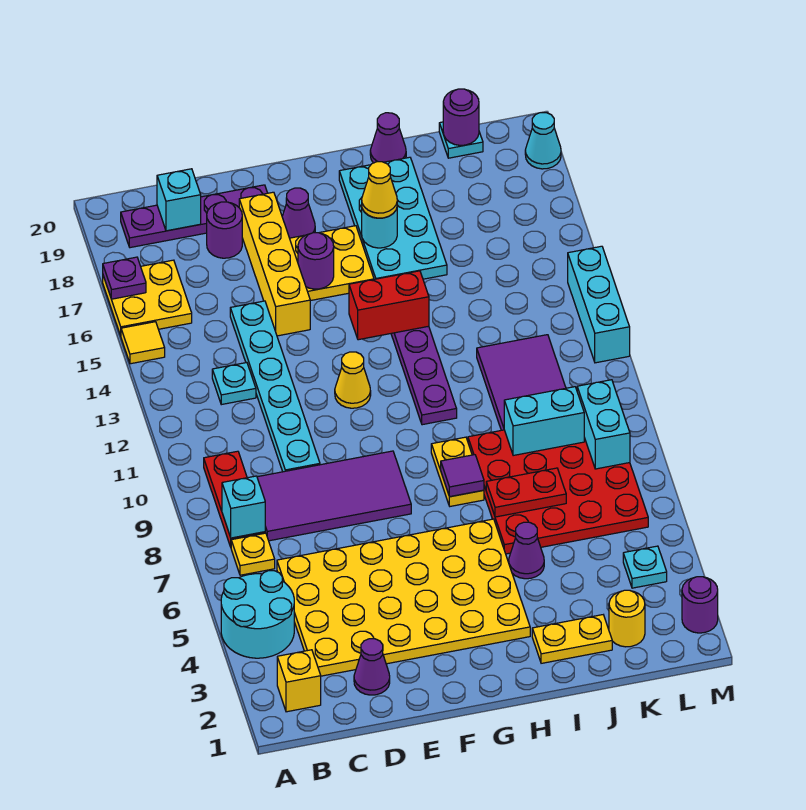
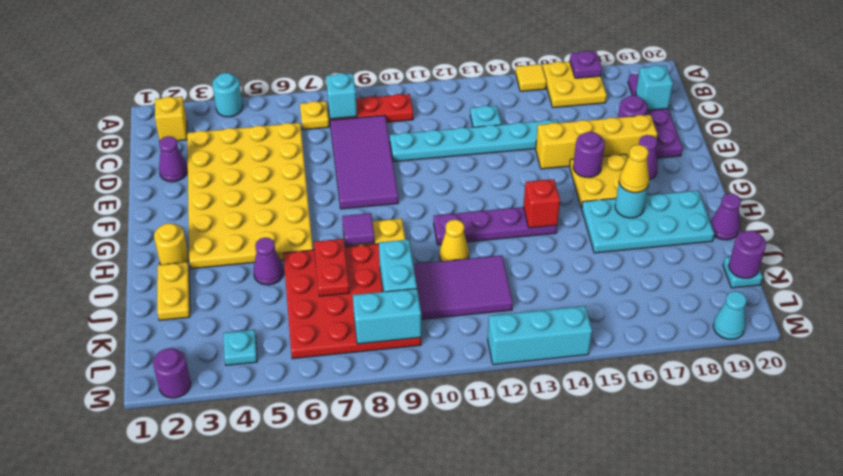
cyan 2x2 round brick [221,571,294,658] -> cyan 1x1 round brick [212,73,243,117]
yellow 1x1 cone [335,352,371,408] -> yellow 1x1 cone moved to [440,220,469,261]
red 1x2 brick [349,271,429,340] -> red 1x1 brick [523,179,560,228]
yellow 1x1 round brick [609,590,645,647] -> yellow 1x1 round brick moved to [154,223,189,265]

